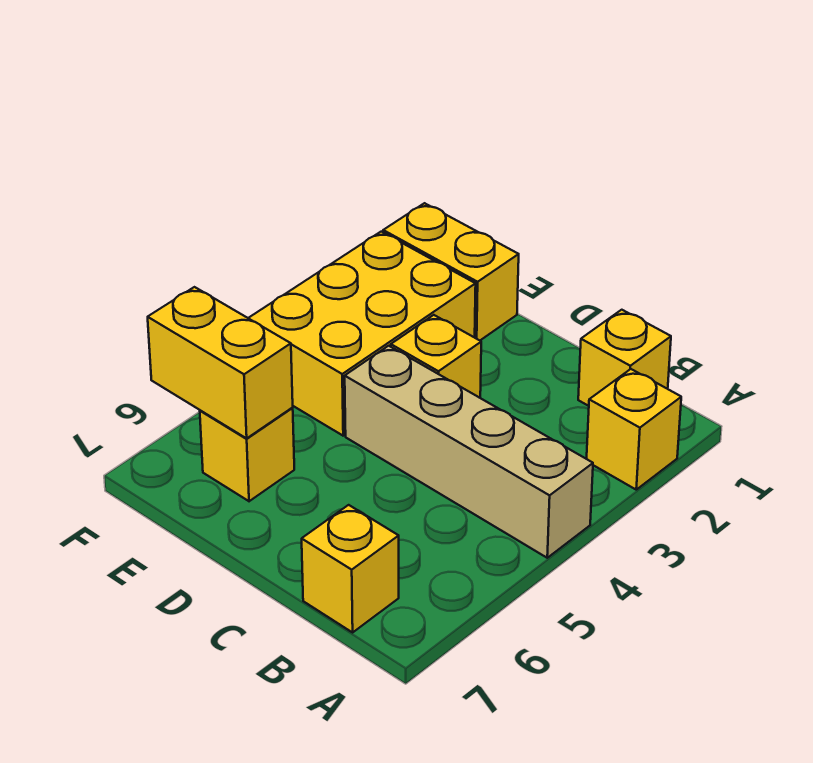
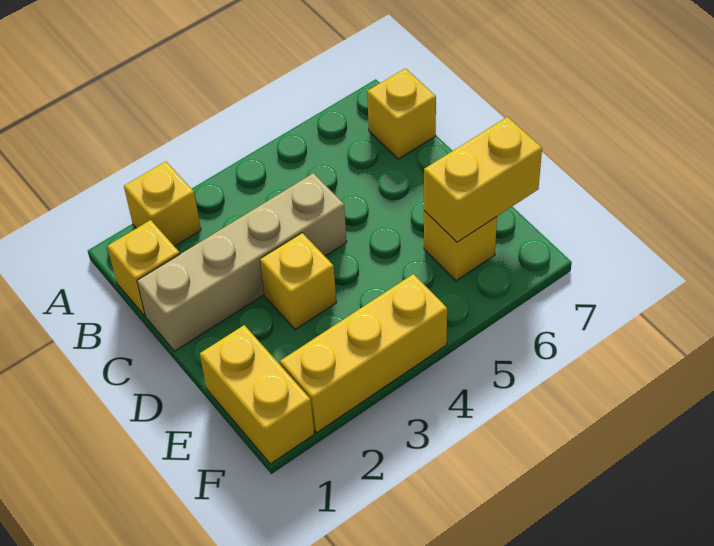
tan 1x4 brick [345,346,593,558] -> tan 1x4 brick turned to [137,173,347,351]
yellow 2x3 brick [249,232,476,436] -> yellow 1x3 brick [280,274,447,433]
yellow 1x2 brick [148,287,293,438] -> yellow 1x2 brick turned to [424,117,542,242]

